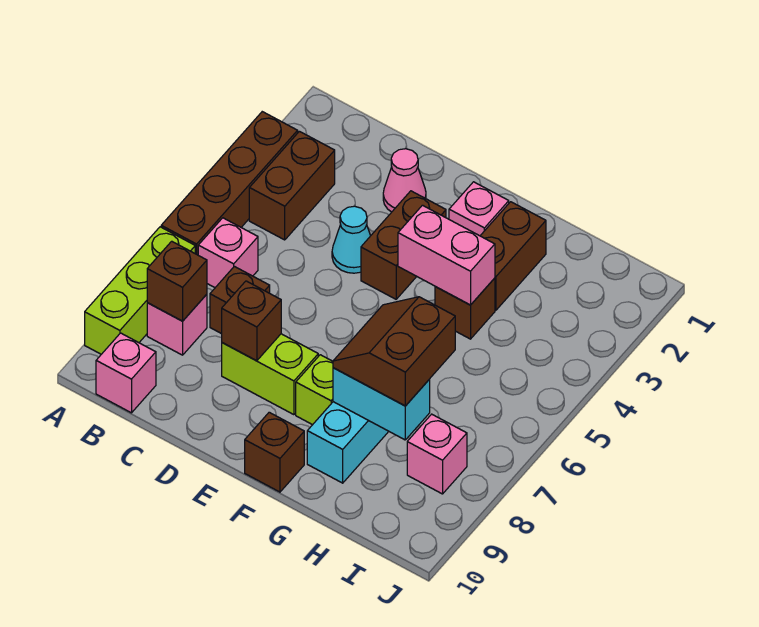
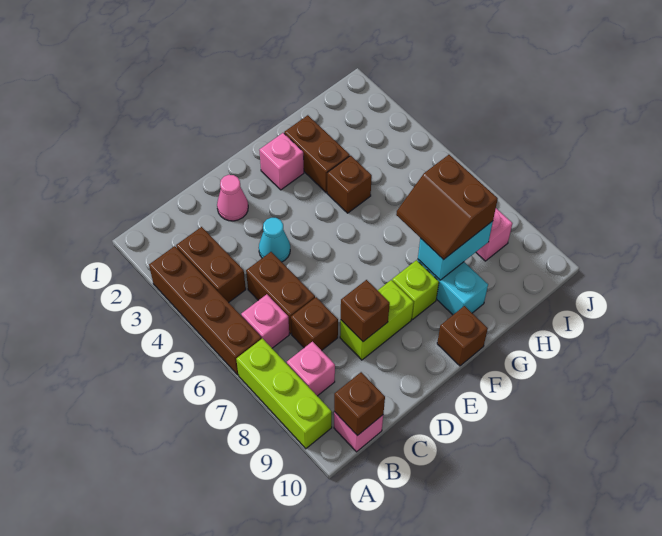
brown 1x1 brick [147,241,207,321] -> brown 1x1 brick moved to [334,372,385,436]
brown 1x2 brick [361,191,446,299] -> brown 1x2 brick moved to [246,252,315,334]
pink 1x2 brick [398,205,495,305] -> none

